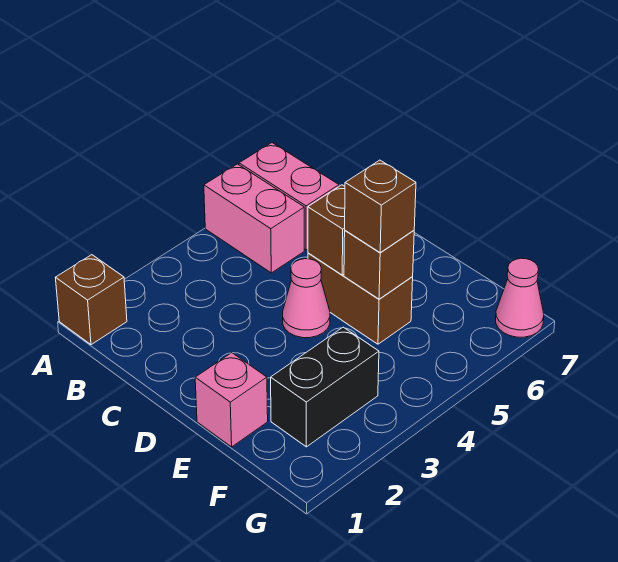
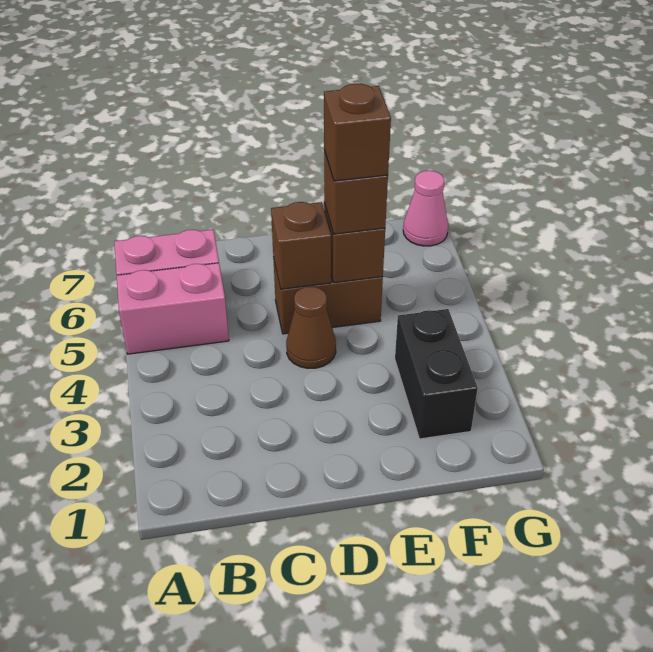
brown 1x1 brick [55,255,127,345] -> brown 1x1 brick moved to [324,83,391,181]
pink 1x1 cone [283,259,330,338] -> brown 1x1 cone [286,286,336,368]
pink 1x1 brick [195,353,268,447] -> none

